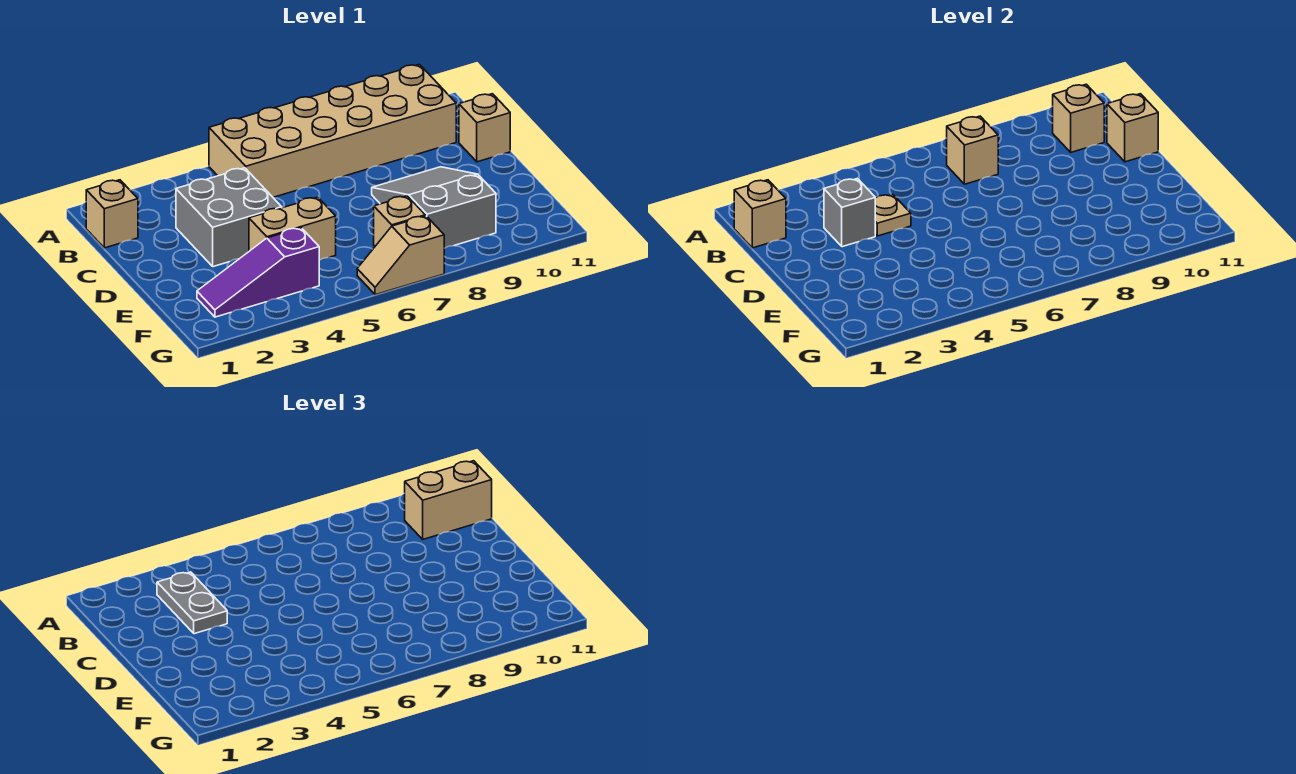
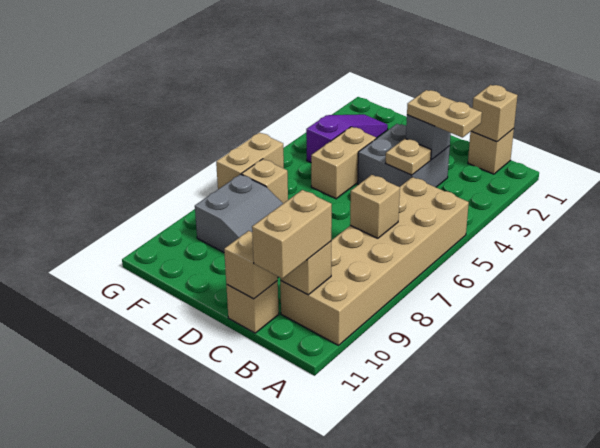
grey 1x2 plate [157,572,227,634] -> tan 1x2 plate [407,90,482,138]
tan 1x2 slope [357,216,444,295] -> tan 1x2 brick [216,133,284,189]

